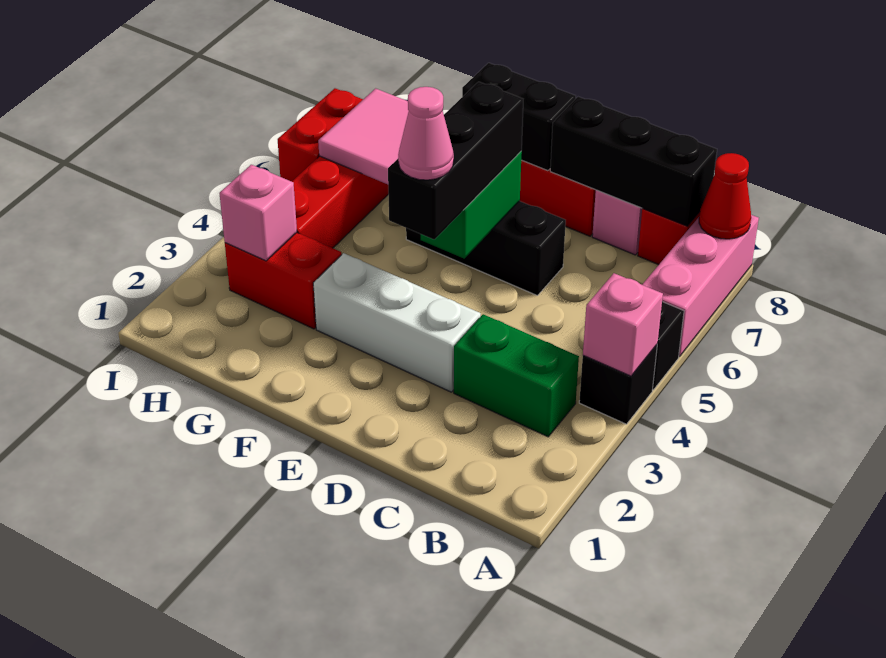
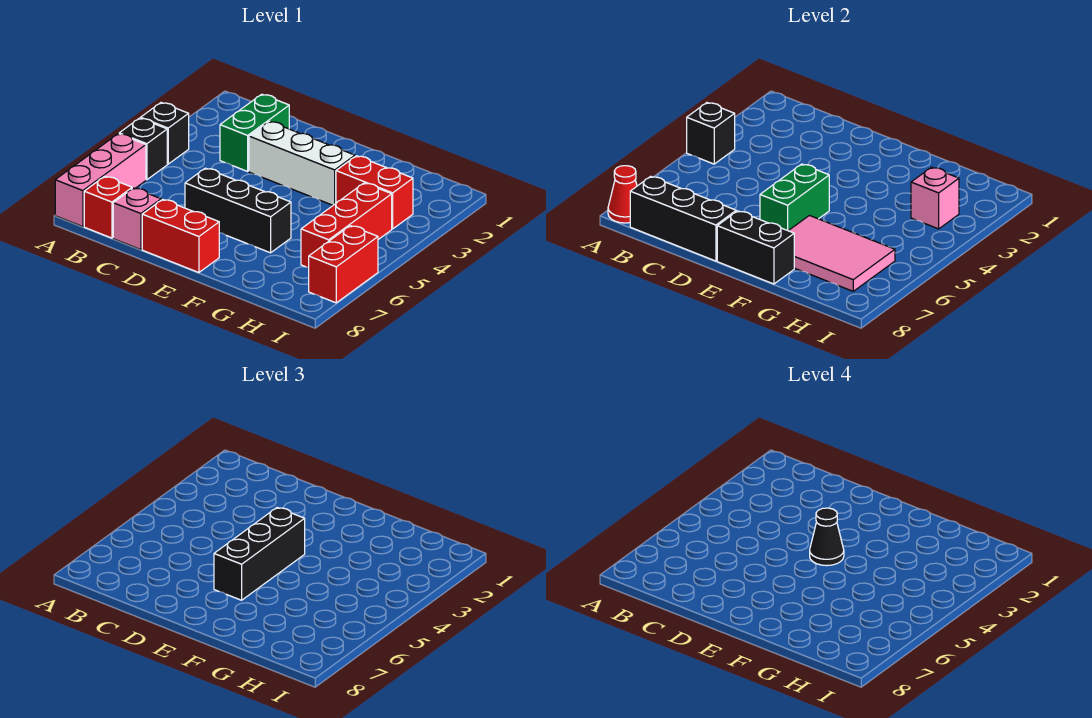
pink 1x1 brick [583,273,663,376] -> black 1x1 brick [687,103,735,164]
green 1x2 brick [454,314,579,437] -> green 1x2 brick turned to [220,94,289,171]
pink 1x1 cone [398,87,454,180] -> black 1x1 cone [810,508,844,566]

